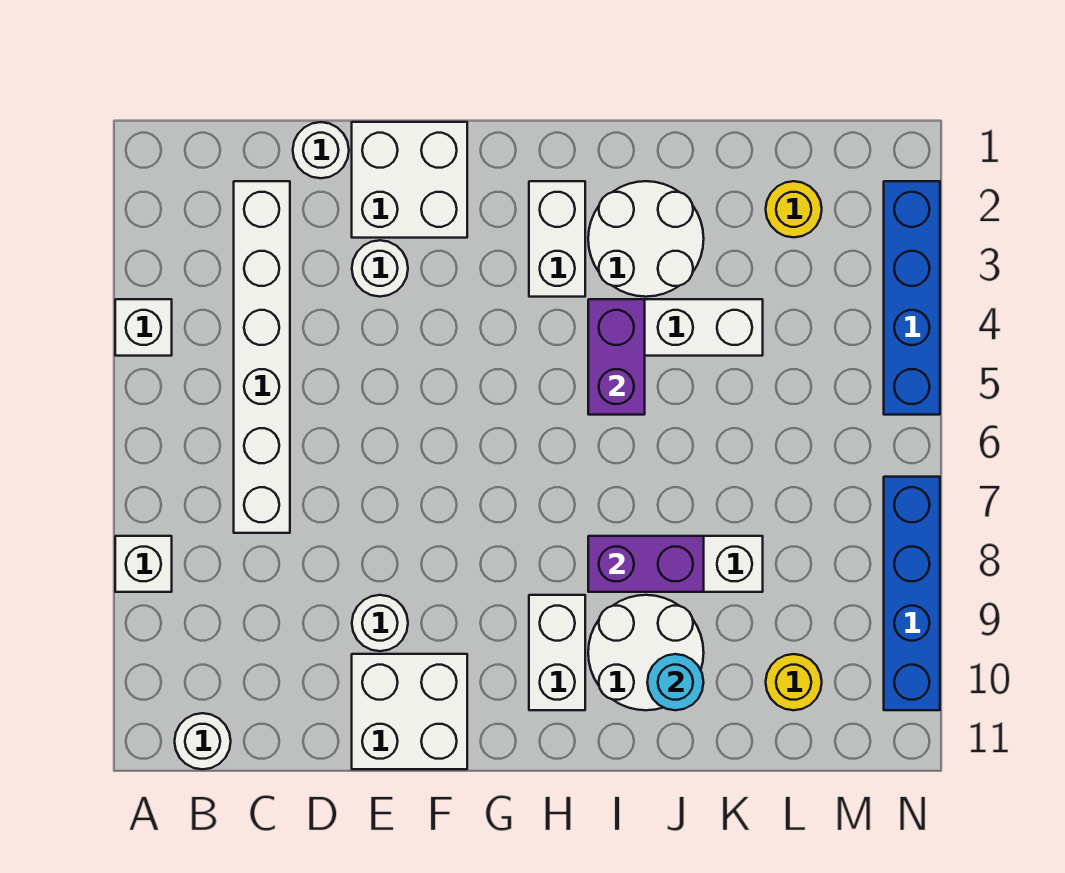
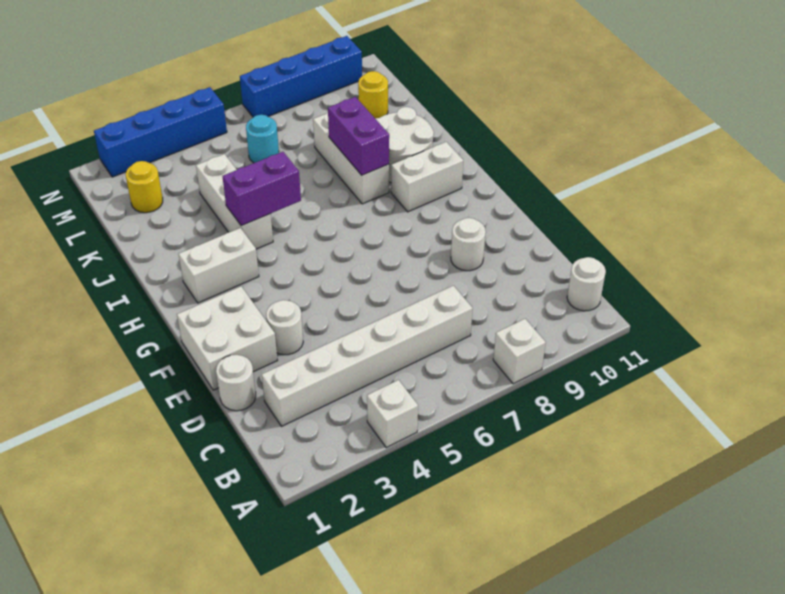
white 2x2 brick [352,654,467,769] -> none
white 2x2 round brick [588,181,704,297] -> none
cyan 1x1 round brick [647,654,704,710] -> cyan 1x1 round brick moved to [246,115,279,163]

